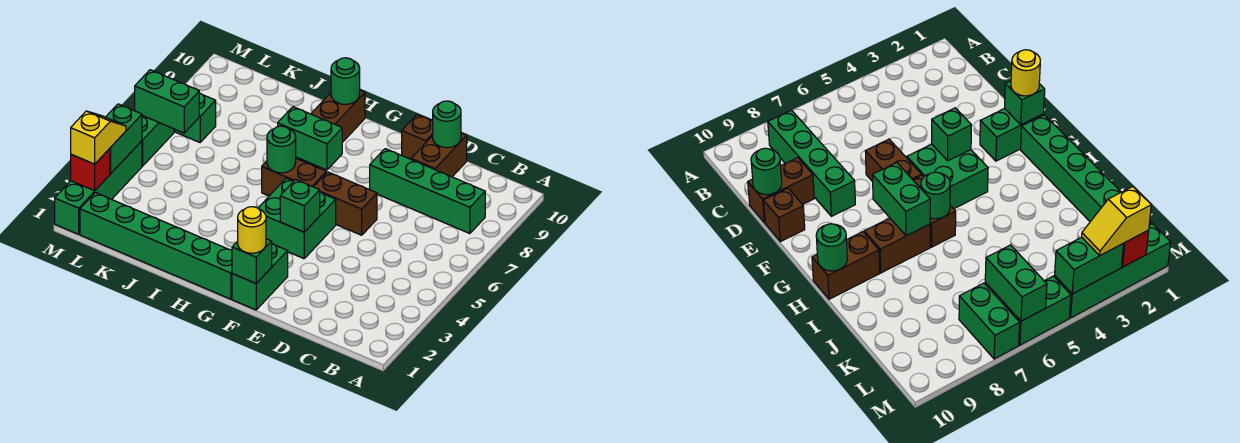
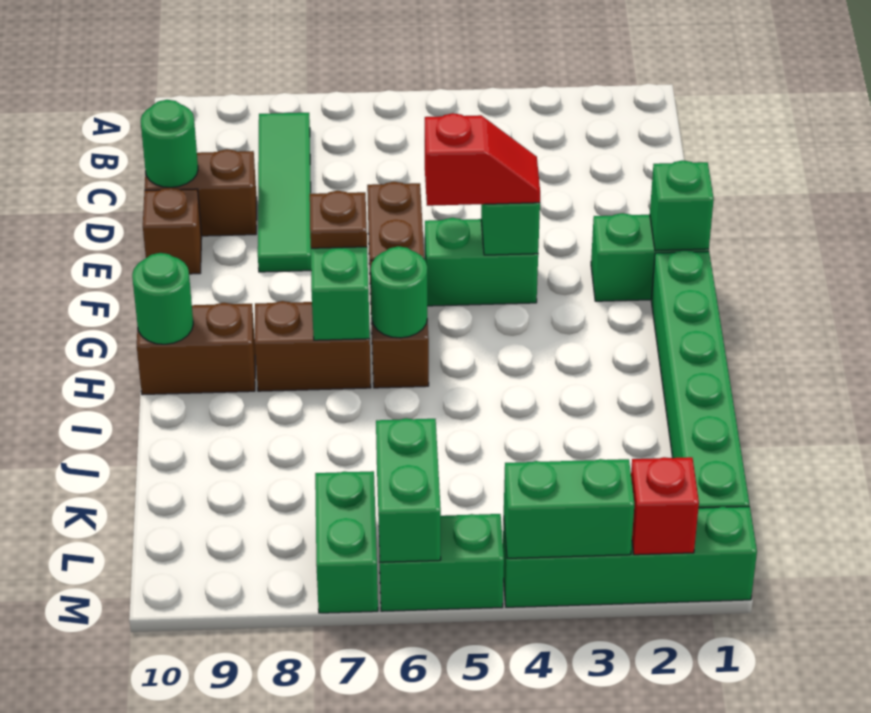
green 1x4 brick [370,149,485,234] -> green 1x4 tile [258,113,311,272]
yellow 1x1 round brick [238,207,266,253] -> none
green 2x2 brick [258,178,336,259] -> green 1x2 brick [425,218,538,306]
none -> red 1x2 slope [425,113,540,206]
none -> brown 1x1 plate [310,191,367,248]
yellow 1x2 slope [71,111,126,164] -> none

